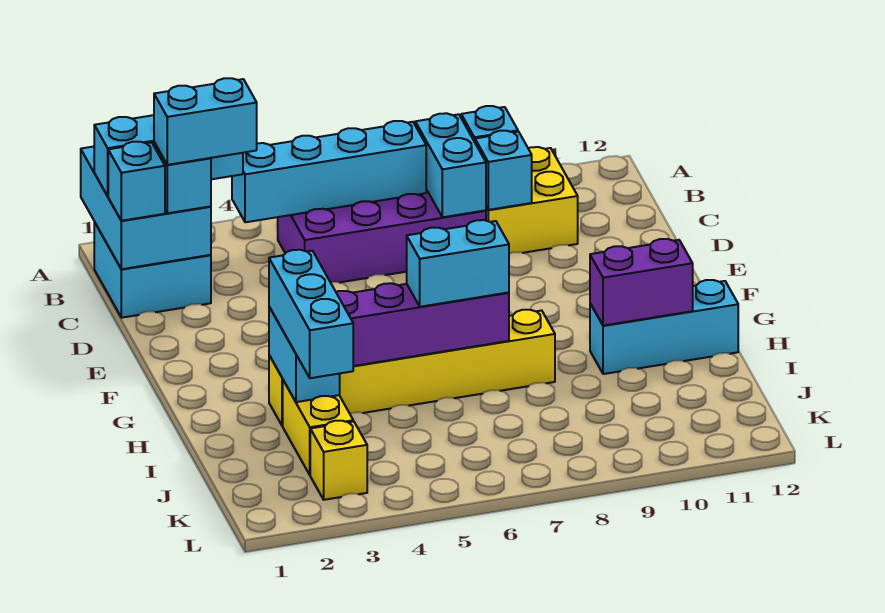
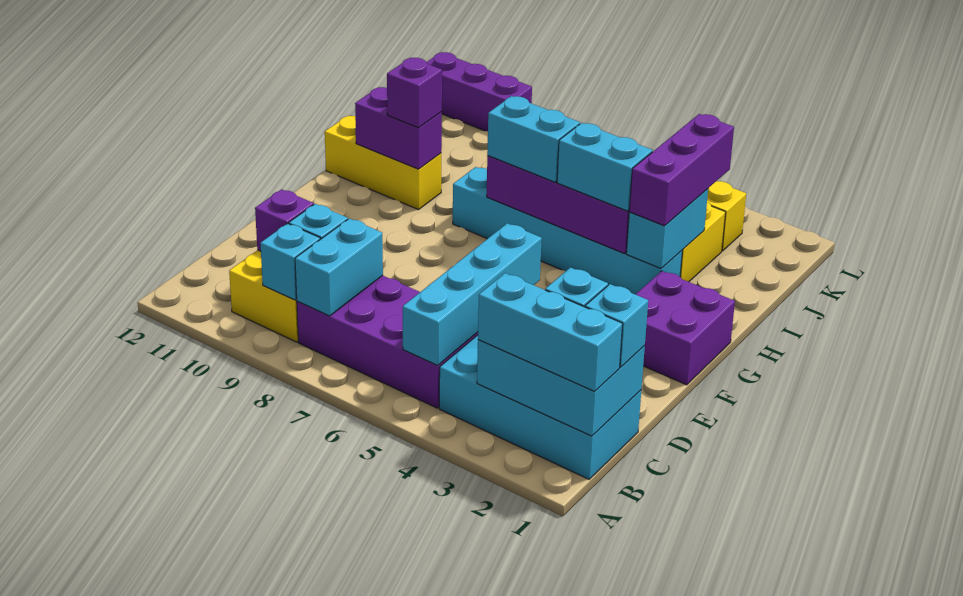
cyan 2x3 brick [81,147,211,269] -> cyan 2x3 brick turned to [477,340,645,436]
cyan 2x2 brick [94,222,211,318] -> cyan 2x4 brick [439,335,641,479]
cyan 1x4 brick [232,121,426,222] -> cyan 1x4 brick turned to [403,223,542,365]
cyan 1x2 brick [154,78,257,165] -> cyan 1x2 brick moved to [557,123,653,211]
none -> purple 1x1 brick [255,189,314,251]
none -> purple 2x2 brick [636,271,735,385]
yellow 1x6 brick [269,310,555,426] -> cyan 1x6 brick [453,167,682,294]
cyan 1x3 brick [269,250,353,378] -> purple 1x3 brick [629,114,734,226]
cyan 1x3 brick [590,280,738,374] -> yellow 1x3 brick [325,116,441,210]
none -> purple 1x1 brick [387,58,442,128]
none -> purple 1x3 brick [427,52,532,131]

